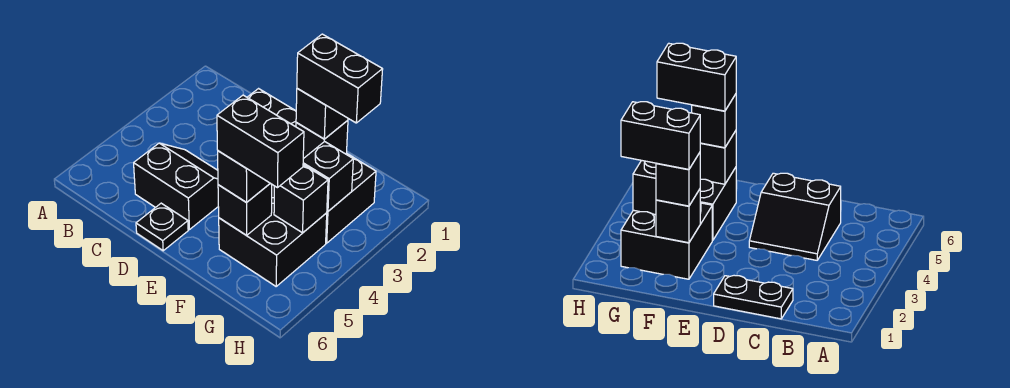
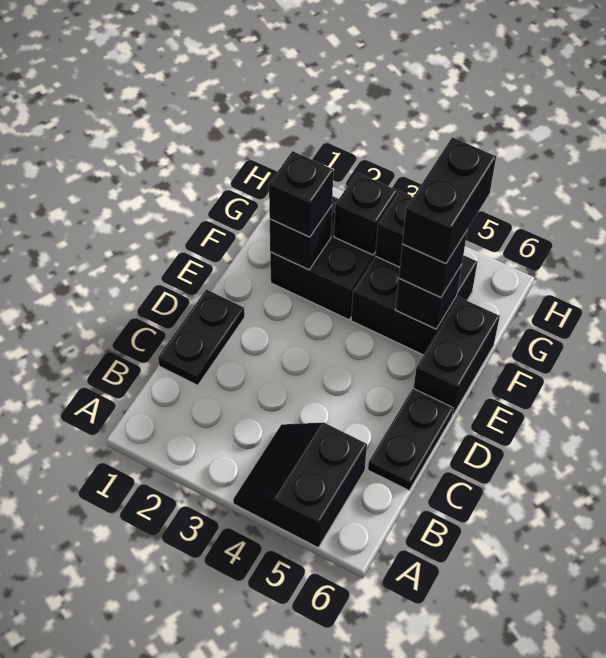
black 2x2 slope [134,143,218,230] -> black 2x2 slope moved to [233,422,367,547]
black 1x1 plate [136,203,188,251] -> black 1x2 plate [368,389,454,490]
black 1x2 brick [297,34,383,123] -> black 1x2 brick moved to [413,297,500,415]

